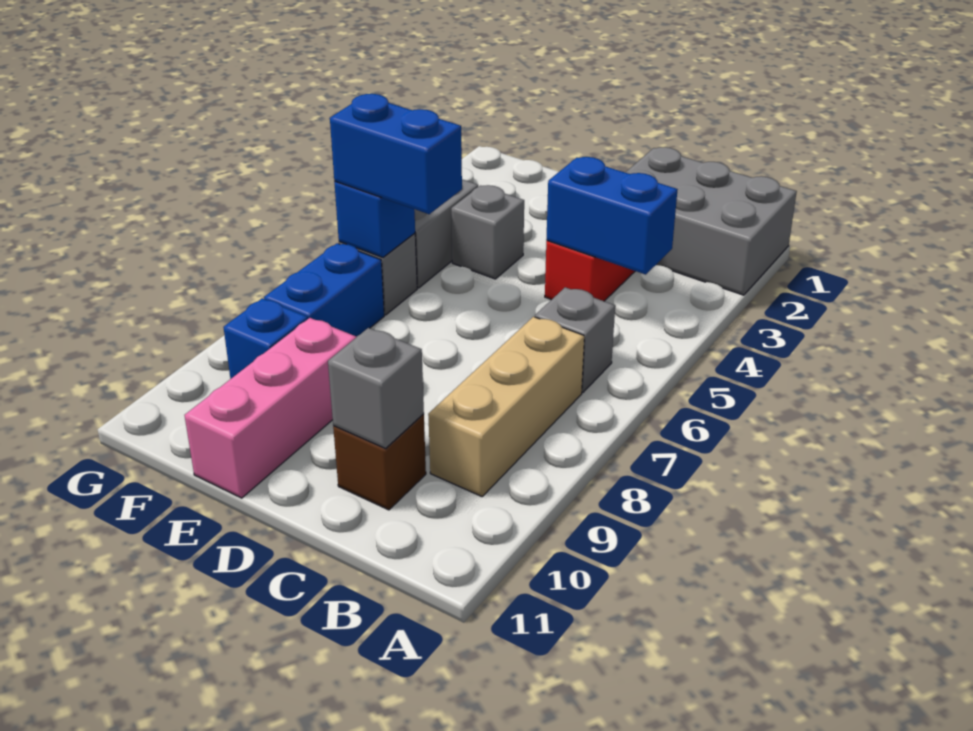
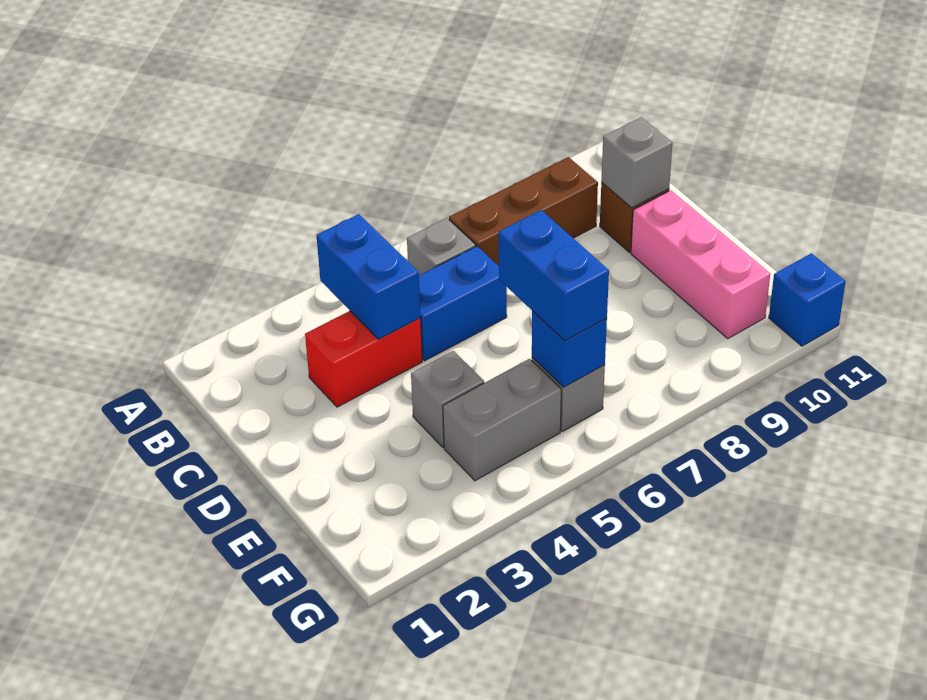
grey 2x3 brick [625,147,797,295] -> none
tan 1x3 brick [428,317,584,496] -> brown 1x3 brick [449,157,598,266]
pink 1x3 brick [185,318,356,498] -> pink 1x3 brick turned to [631,190,770,338]
blue 1x2 brick [264,243,384,337] -> blue 1x2 brick moved to [419,246,507,361]
blue 1x1 brick [224,298,308,379] -> blue 1x1 brick moved to [769,253,846,346]

